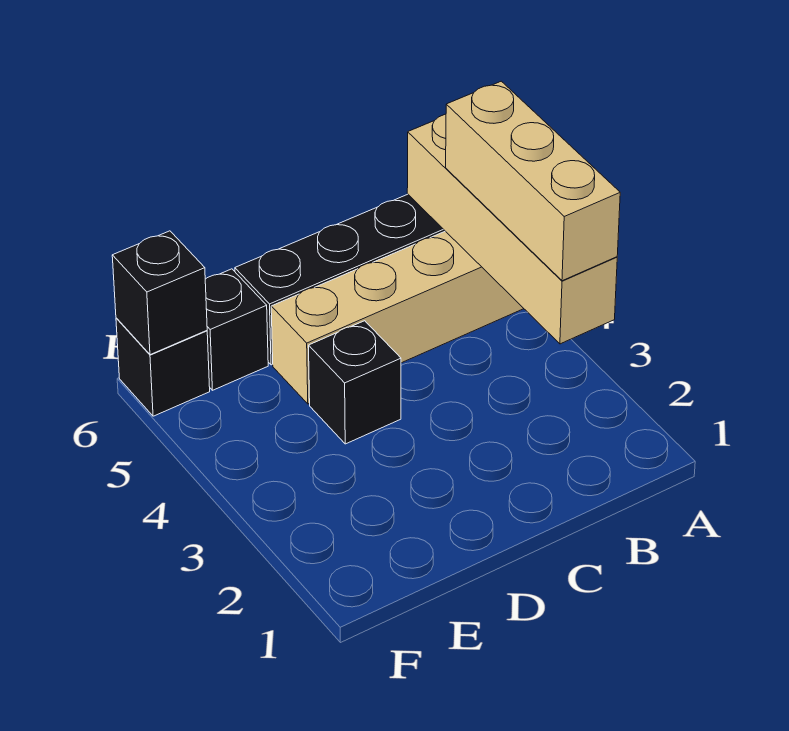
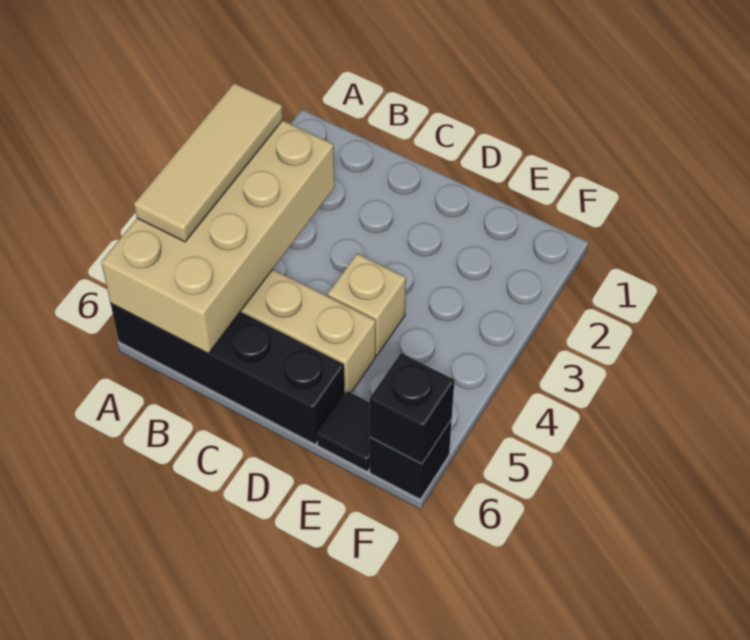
tan 1x4 brick [407,114,617,344] -> tan 2x4 brick [101,120,335,353]
tan 1x3 brick [446,81,620,281] -> tan 1x3 tile [134,83,283,242]
black 1x1 brick [309,321,401,444] -> tan 1x1 brick [328,254,406,356]
black 1x1 brick [205,269,268,390] -> black 1x1 tile [317,391,370,471]

